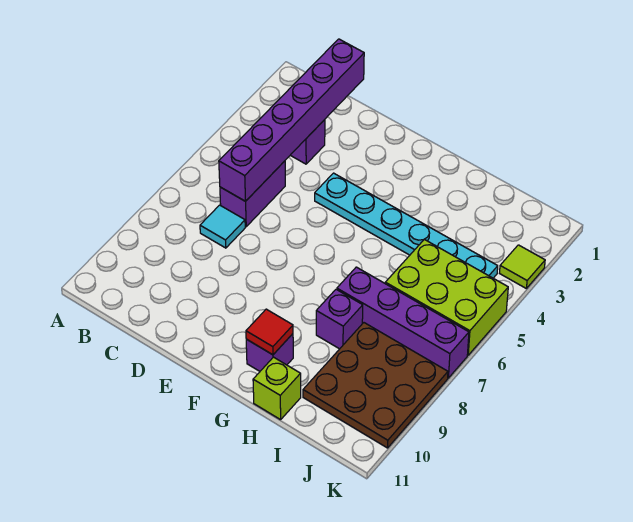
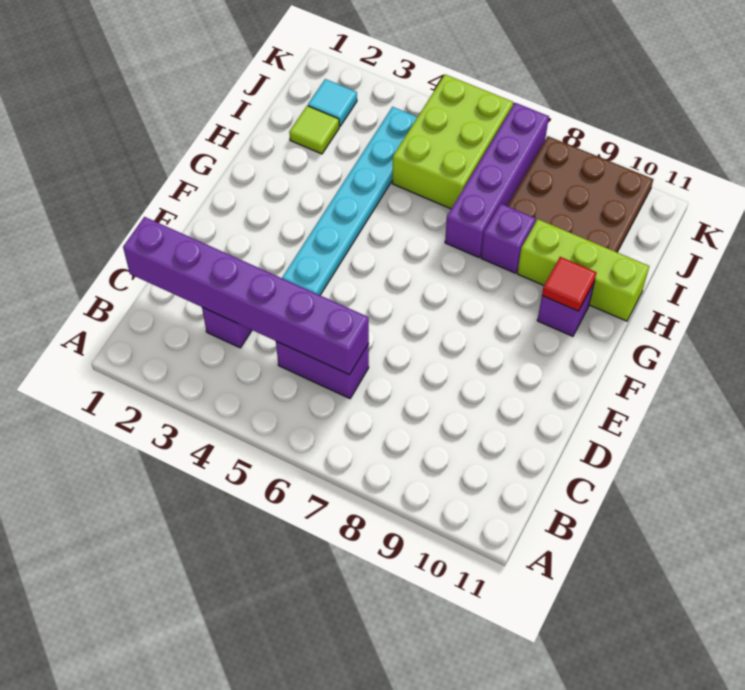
cyan 1x1 tile [200,205,245,248] -> cyan 1x1 tile moved to [308,79,357,126]
lime 1x1 brick [253,357,301,420] -> lime 1x3 brick [517,219,649,321]
lime 1x1 tile [500,245,545,288] -> lime 1x1 tile moved to [289,106,339,154]

